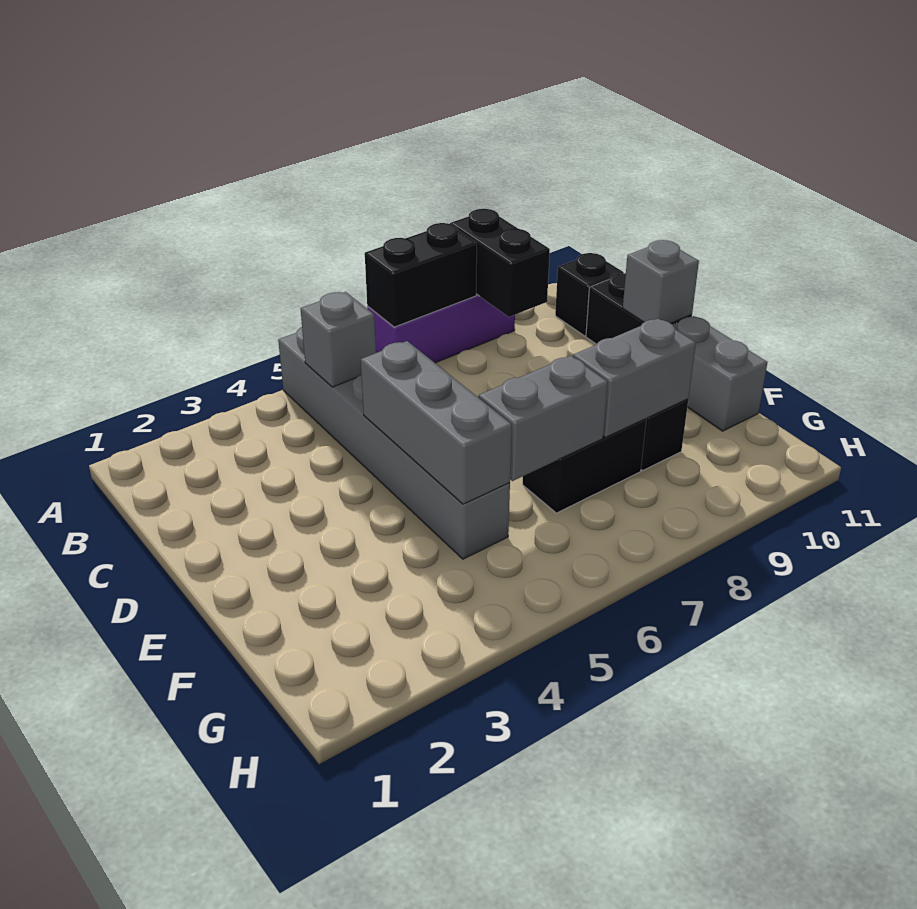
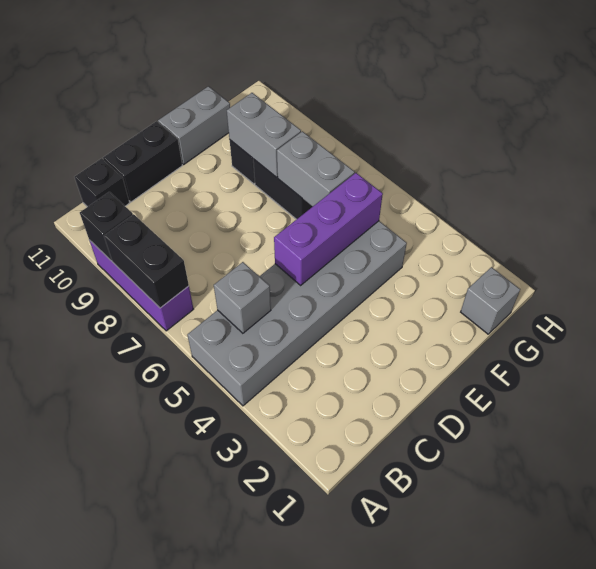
grey 1x6 brick [278,327,510,559] -> grey 2x6 brick [187,221,407,406]
black 1x2 brick [450,209,550,317] -> black 1x1 brick [80,192,133,261]
grey 1x3 brick [361,341,512,504] -> purple 1x3 brick [274,173,383,285]
grey 1x1 brick [623,240,699,323] -> grey 1x1 brick moved to [461,267,520,334]

